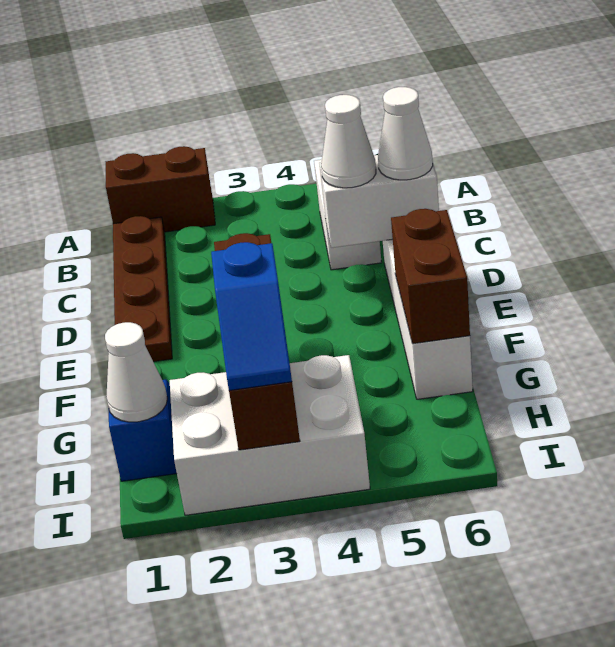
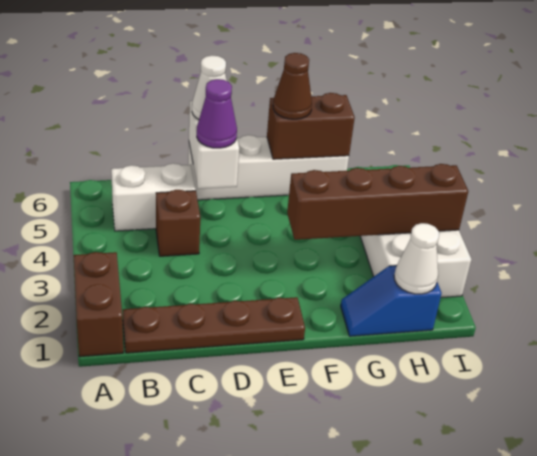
none -> brown 1x1 brick [156,190,200,256]
white 1x1 cone [321,95,376,188] -> purple 1x1 cone [197,79,237,148]
none -> brown 1x1 cone [273,53,312,119]
blue 1x2 slope [211,242,292,391] -> none

